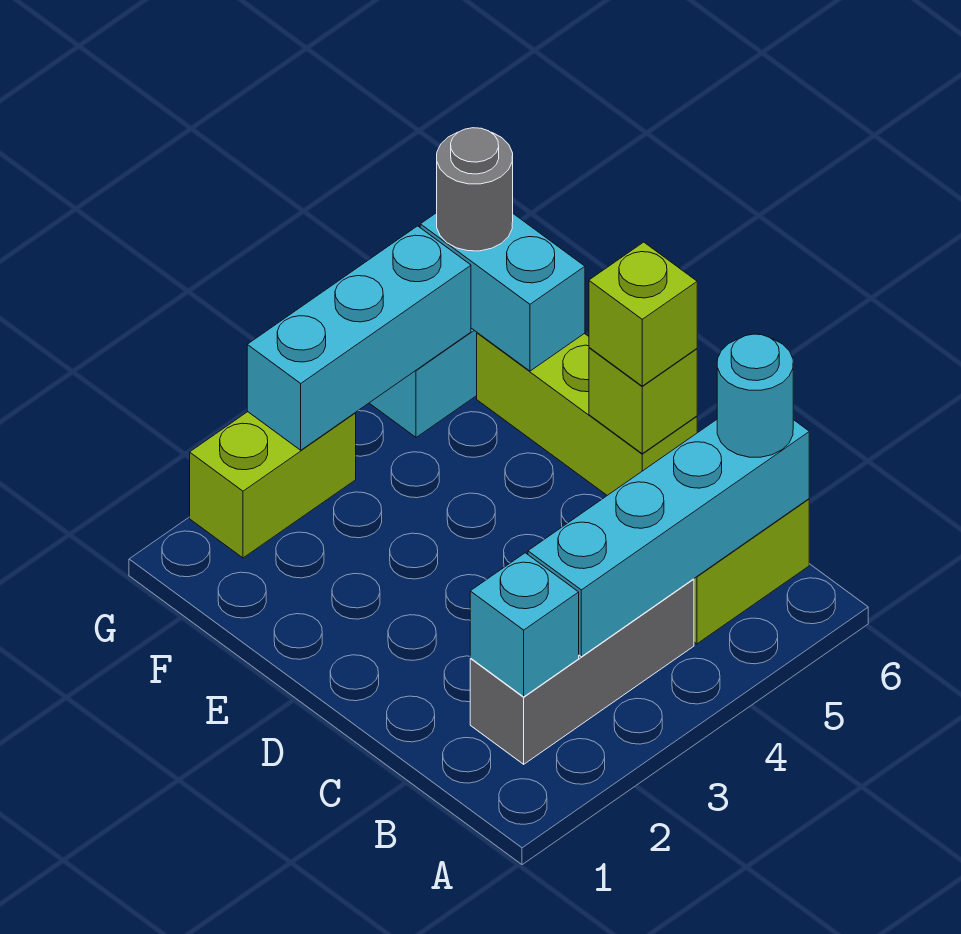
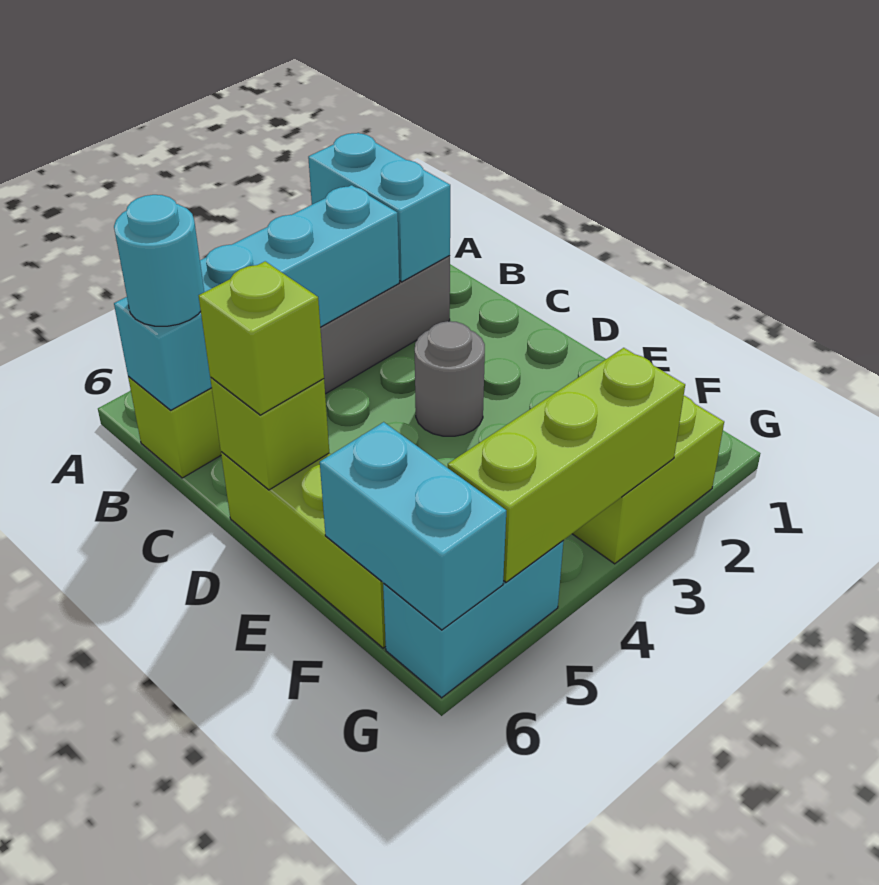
cyan 1x1 brick [470,553,579,697] -> cyan 1x2 brick [308,133,450,282]
cyan 1x3 brick [247,226,471,450] -> lime 1x3 brick [448,348,685,582]
grey 1x1 round brick [437,128,513,251] -> grey 1x1 round brick moved to [415,321,485,436]

